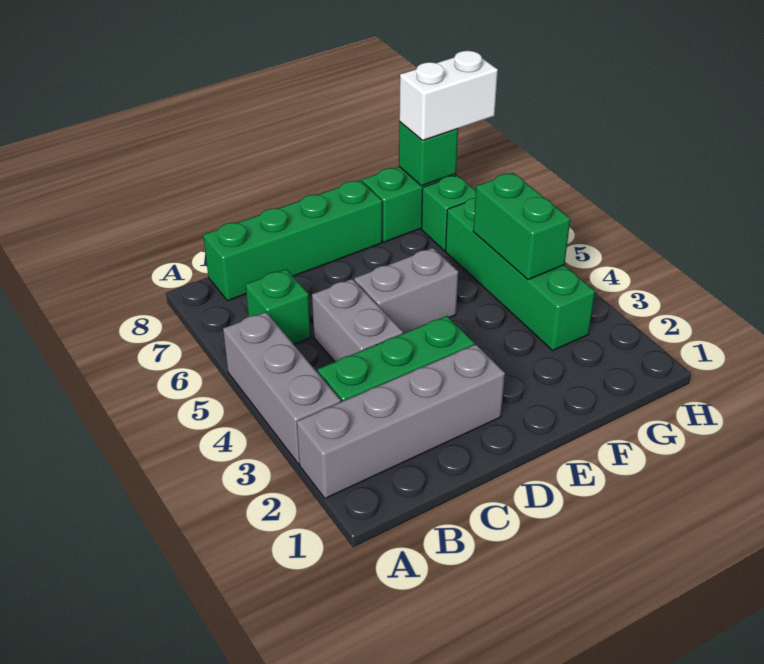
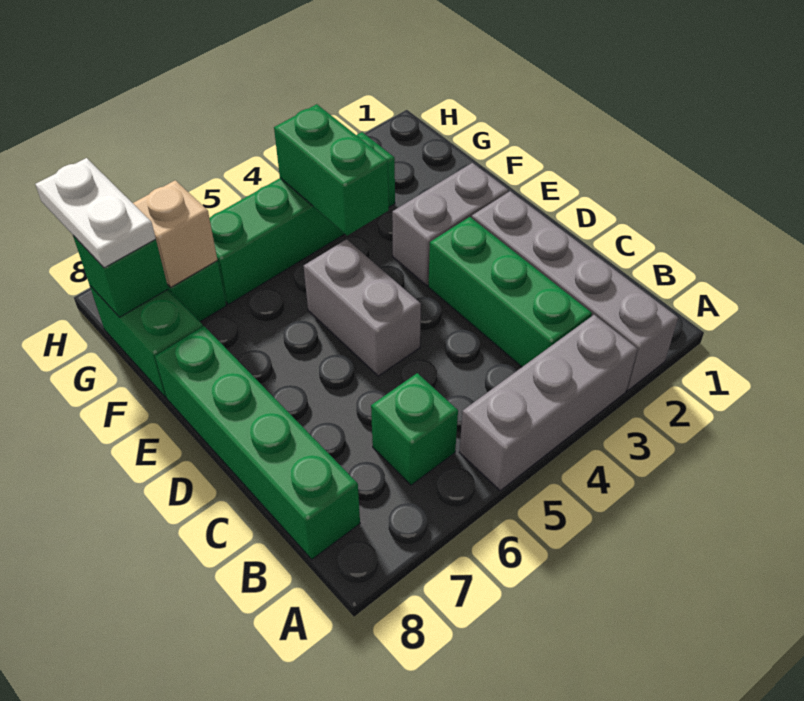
grey 1x2 brick [312,279,403,362] -> grey 1x2 brick moved to [392,163,508,286]
green 1x2 brick [473,173,570,280] -> green 1x2 brick turned to [274,104,389,236]
none -> tan 1x1 brick [133,180,217,287]
white 1x2 brick [399,51,498,141] -> white 1x2 plate [35,158,156,268]

